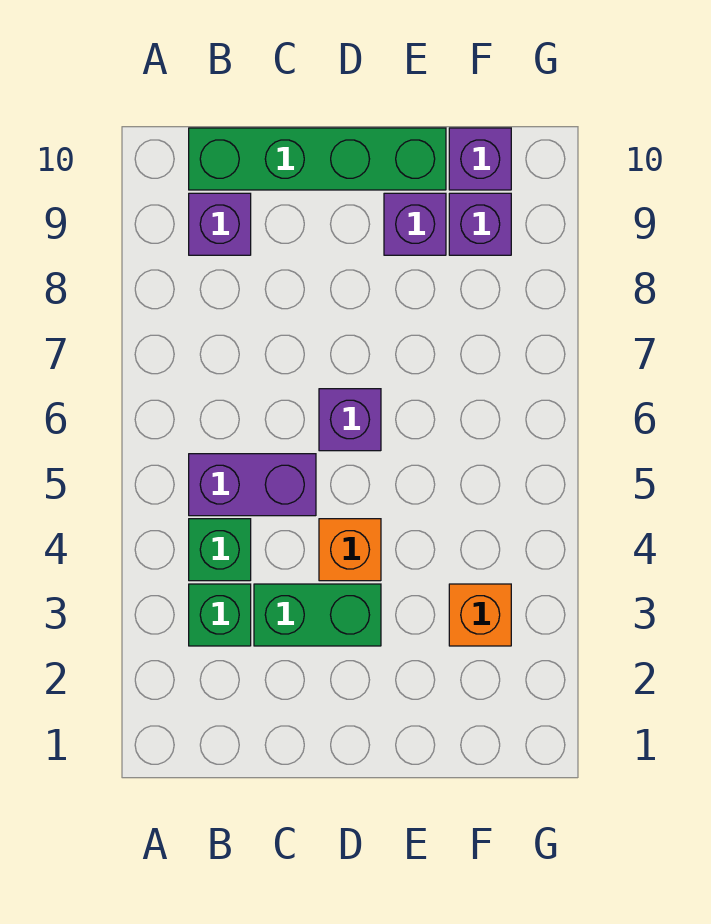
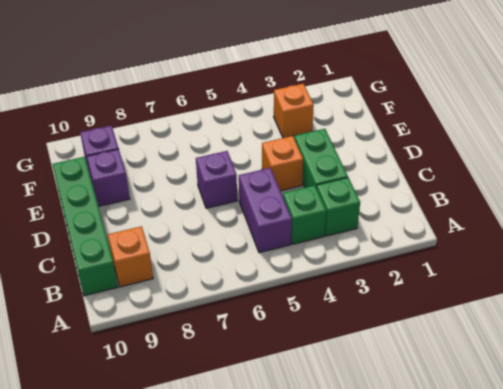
purple 1x1 brick [189,193,251,255] -> orange 1x1 brick [108,226,153,287]
purple 1x1 brick [449,128,511,190] -> none

